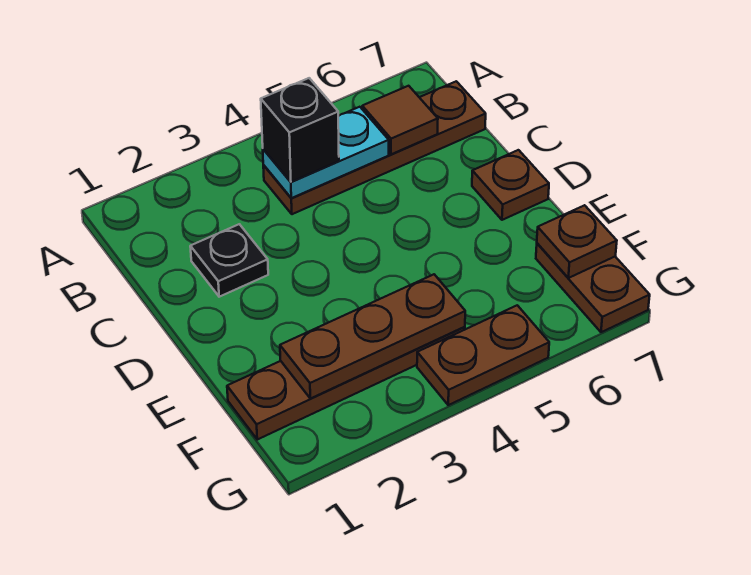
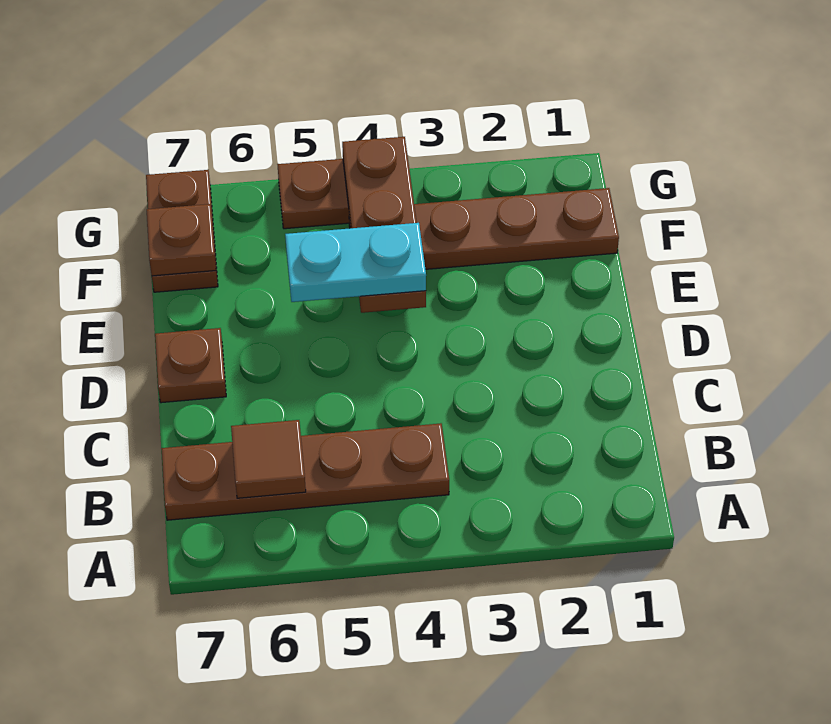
cyan 1x2 plate [263,107,389,198] -> cyan 1x2 plate moved to [285,223,426,302]
black 1x1 brick [261,78,339,182] -> none
black 1x1 plate [190,224,268,297] -> none
brown 1x3 plate [280,274,465,399] -> brown 1x3 plate turned to [342,137,426,313]

